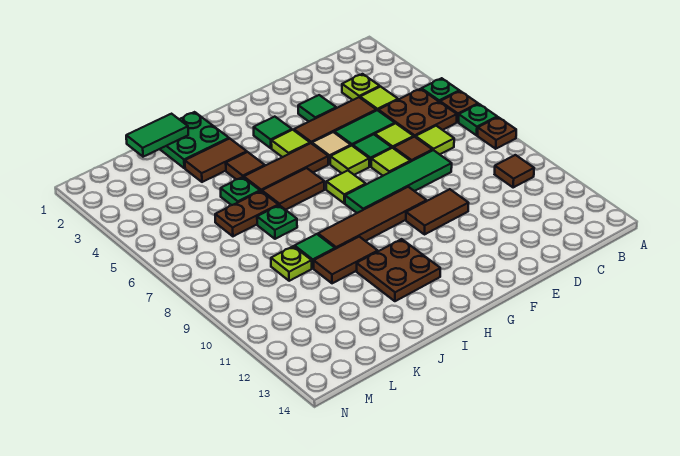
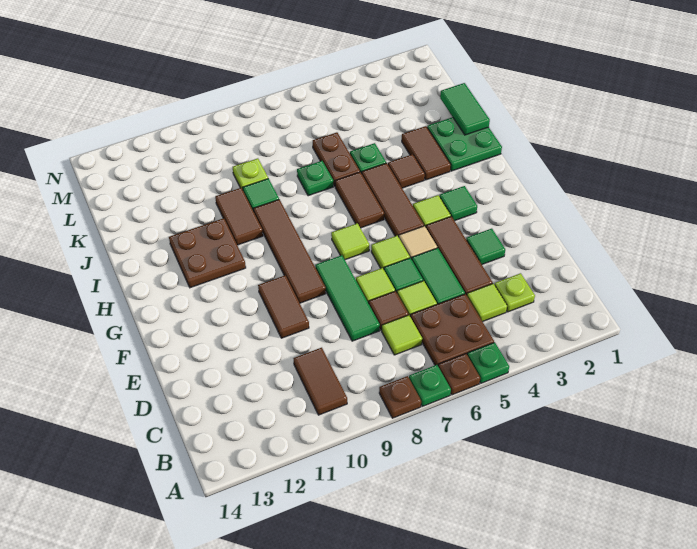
brown 1x1 tile [495,155,534,187] -> brown 1x2 tile [294,348,347,415]
green 1x4 tile [345,150,452,213] -> green 1x3 tile [315,255,380,341]

